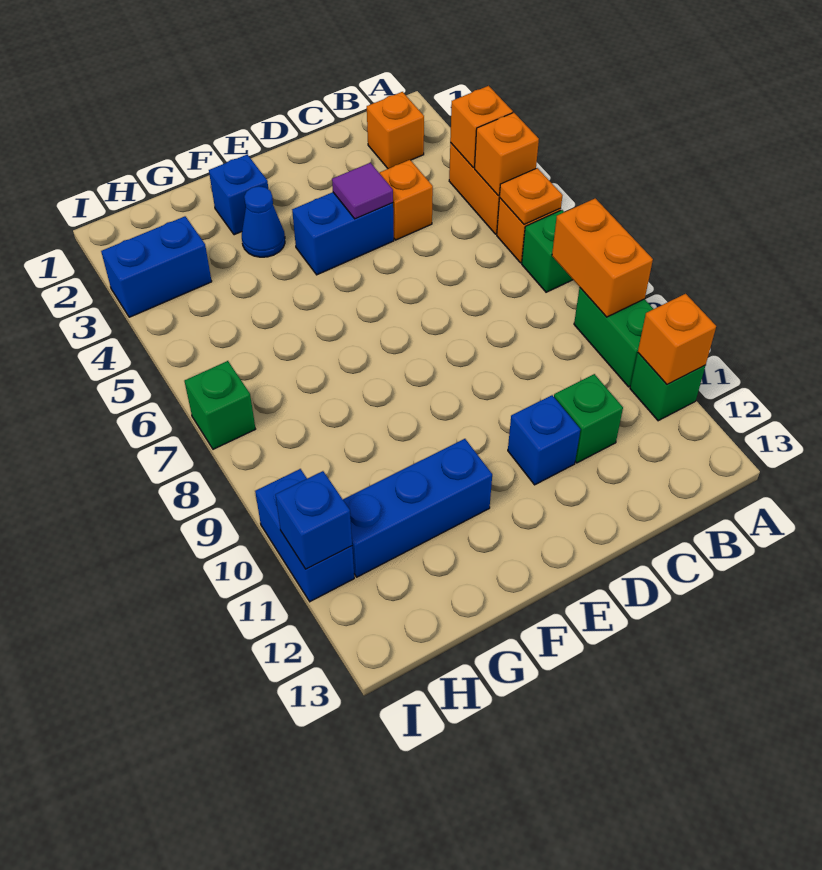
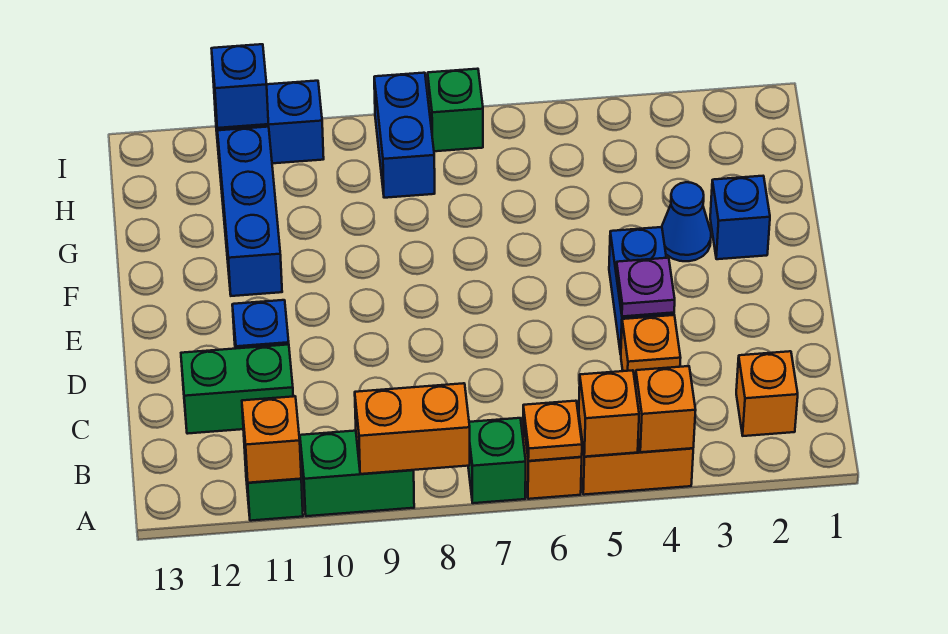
green 1x1 brick [554,374,623,463] -> green 1x2 brick [181,345,293,434]
purple 1x1 tile [332,163,393,219] -> purple 1x1 plate [616,258,675,316]
blue 1x2 brick [101,216,212,317] -> blue 1x2 brick moved to [374,73,435,198]

